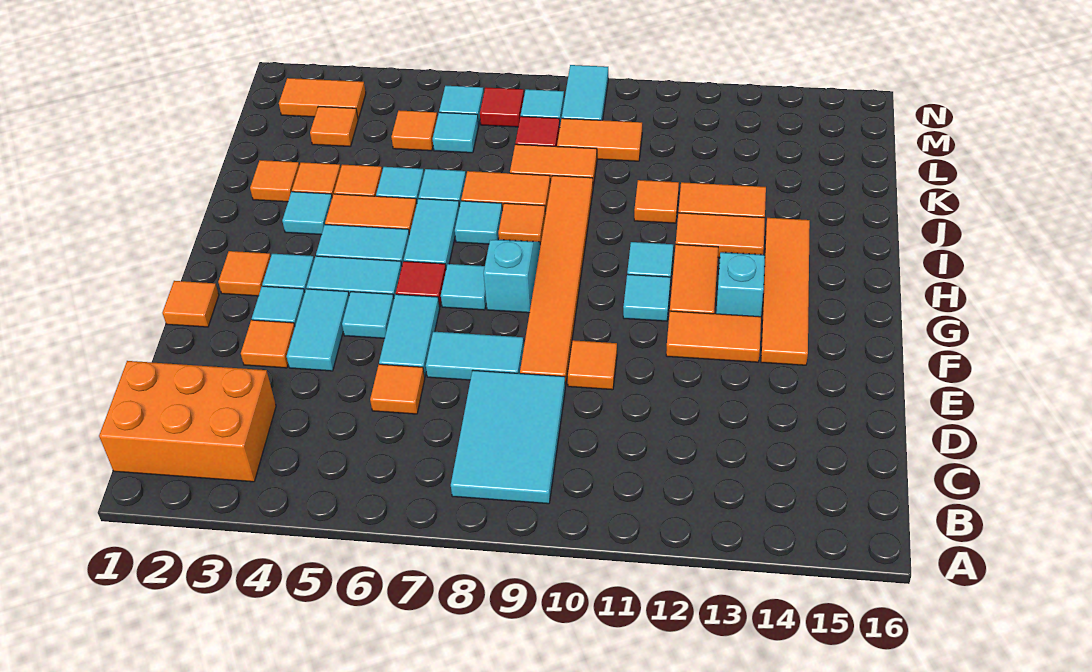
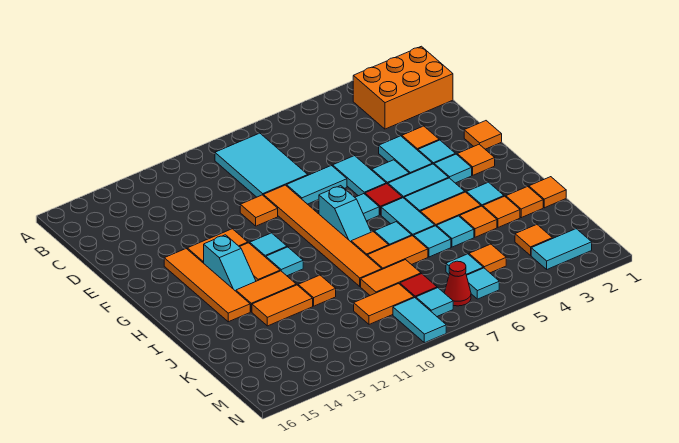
orange 1x1 tile [370,364,425,414] -> orange 1x1 tile moved to [529,177,566,208]
orange 1x2 tile [279,78,366,119] -> cyan 1x2 tile [531,229,592,269]
red 1x1 tile [480,87,524,127] -> red 1x1 cone [444,261,471,306]

